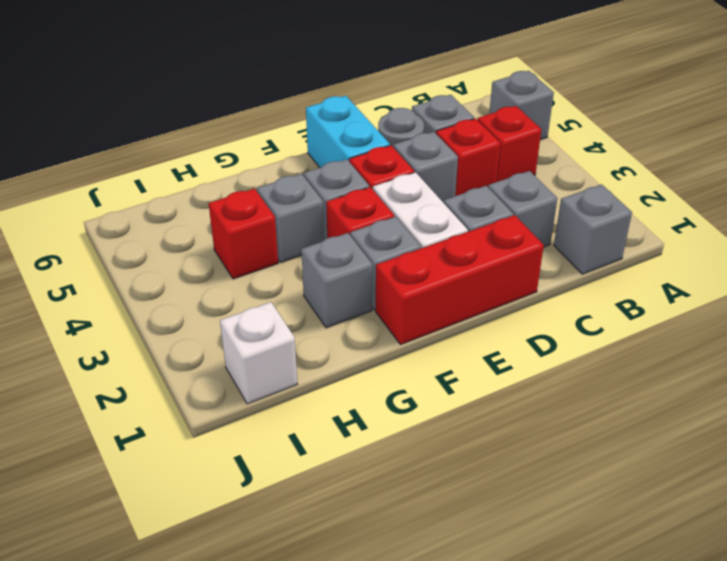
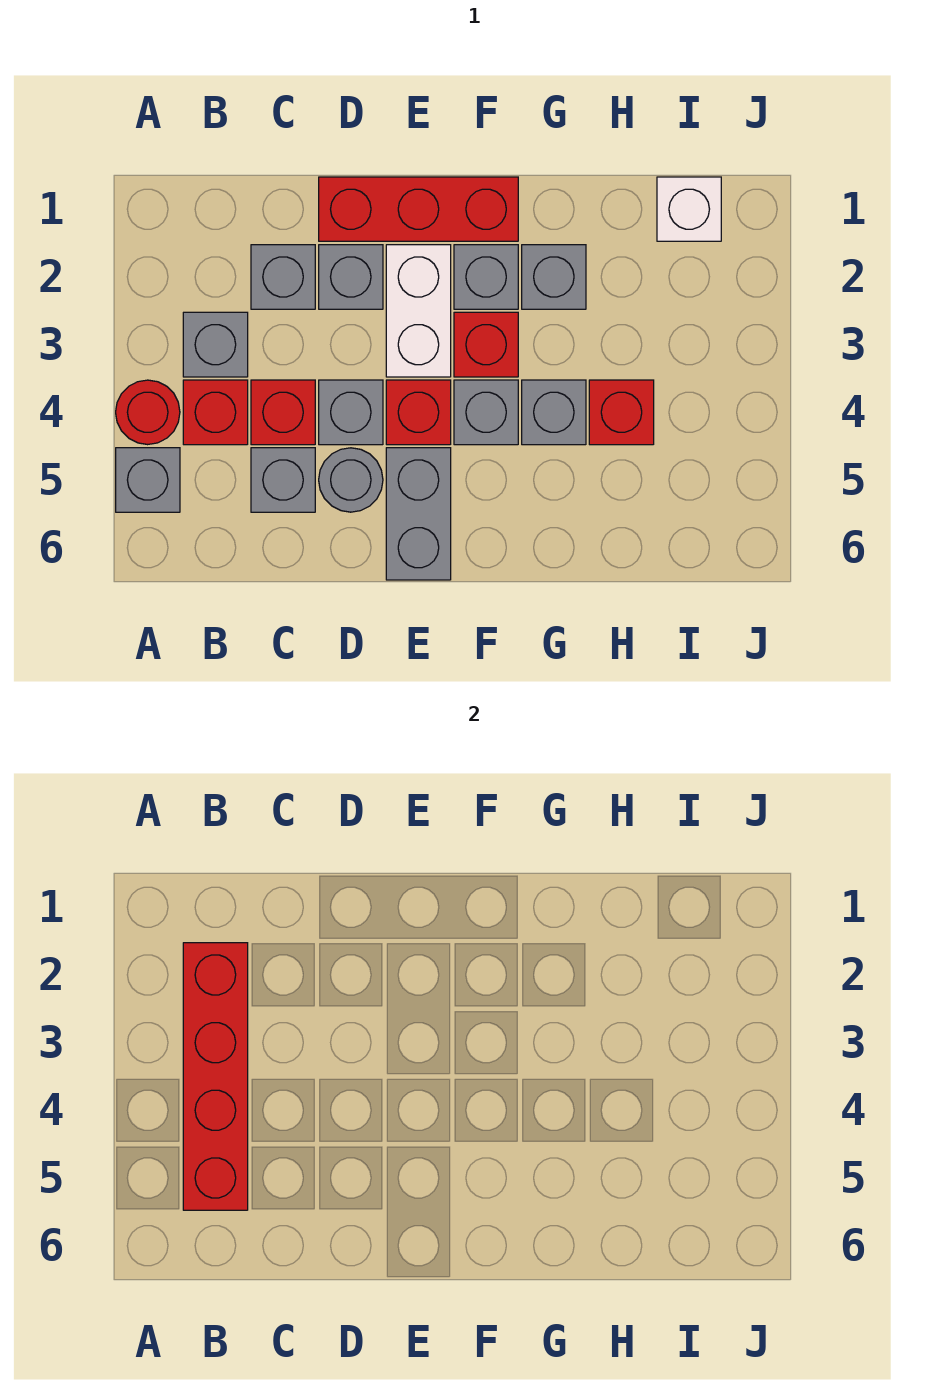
none -> red 1x1 round brick [116,380,180,445]
grey 1x1 brick [554,184,632,274] -> grey 1x1 brick moved to [183,312,248,377]
none -> red 1x4 brick [183,943,248,1210]
cyan 1x2 brick [306,96,390,168] -> grey 1x2 brick [386,448,451,580]

